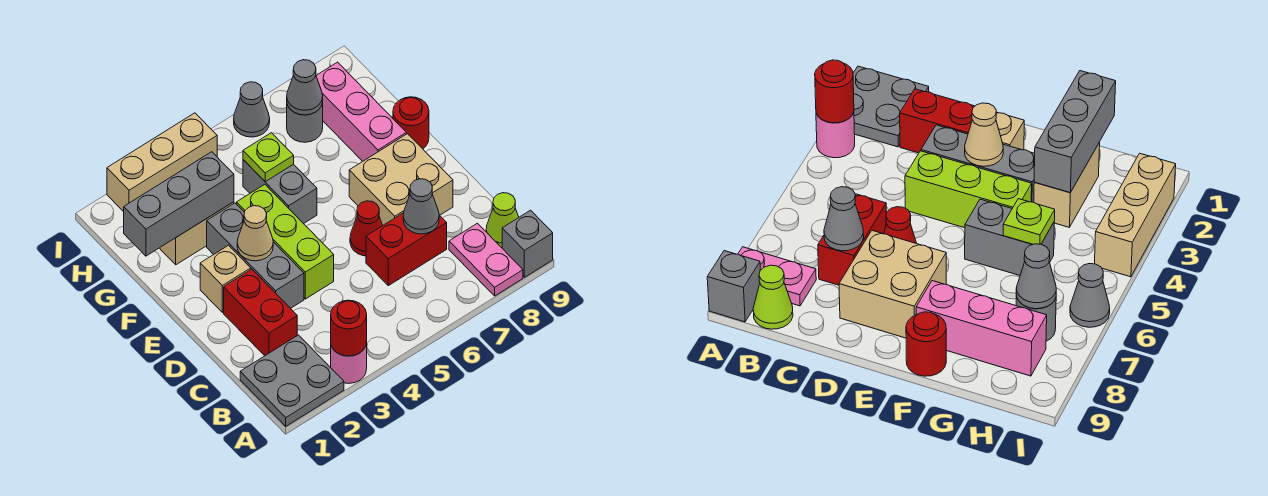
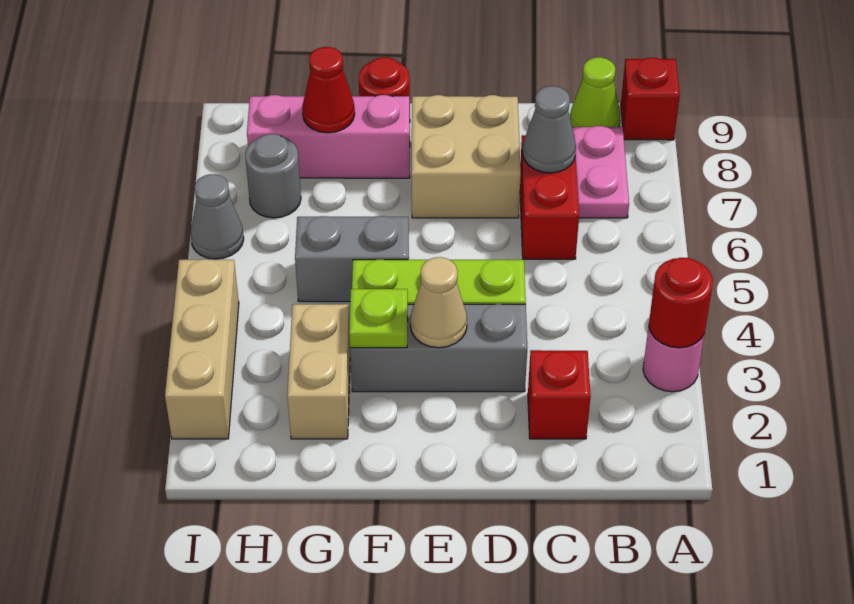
grey 2x2 plate [240,335,344,426] -> none
pink 1x2 plate [449,223,523,296] -> pink 1x2 plate turned to [572,126,629,218]
grey 1x1 brick [502,210,553,277] -> red 1x1 brick [621,58,680,140]
red 1x2 brick [224,269,297,356] -> red 1x1 brick [528,350,591,439]
red 1x1 cone [350,201,383,256] -> red 1x1 cone moved to [302,47,355,133]
tan 1x1 brick [200,245,251,312] -> none
grey 1x3 brick [124,152,234,256] -> none
lime 1x1 plate [243,133,294,181] -> lime 1x1 plate moved to [349,289,408,348]
grey 1x1 cone [287,60,323,115] -> none

